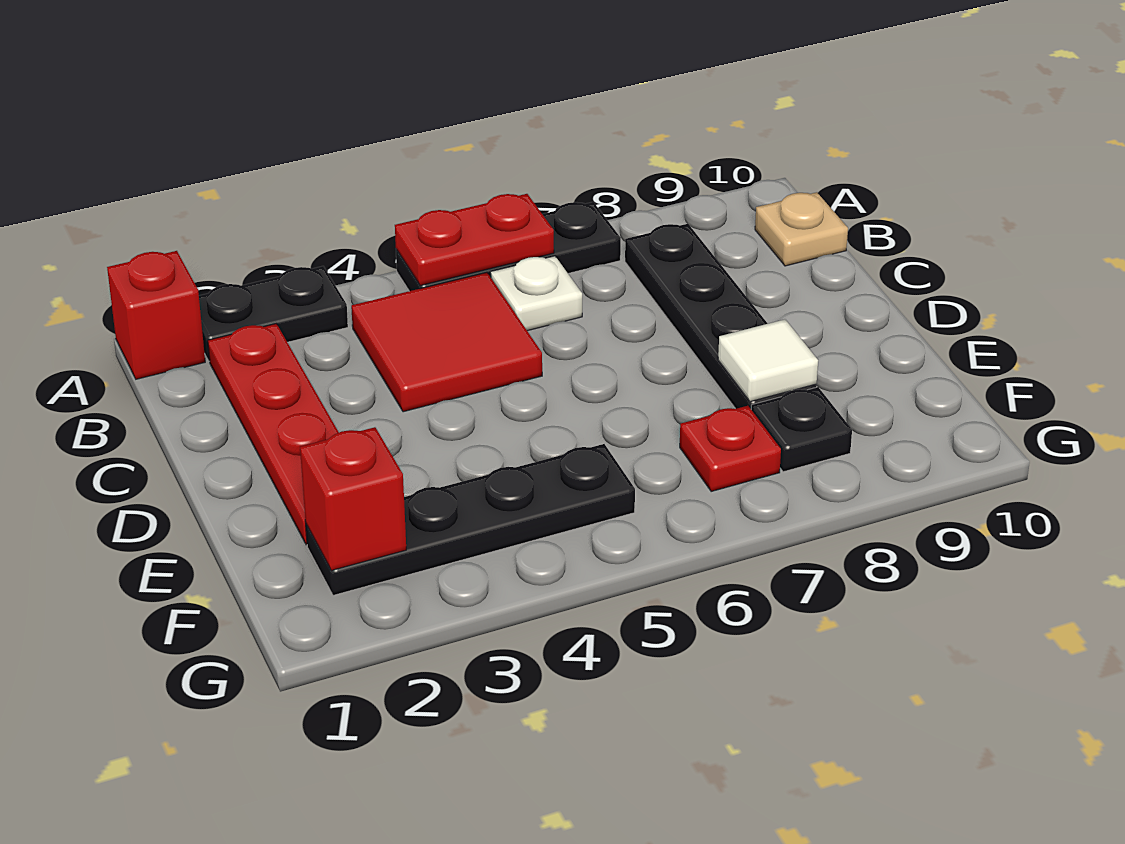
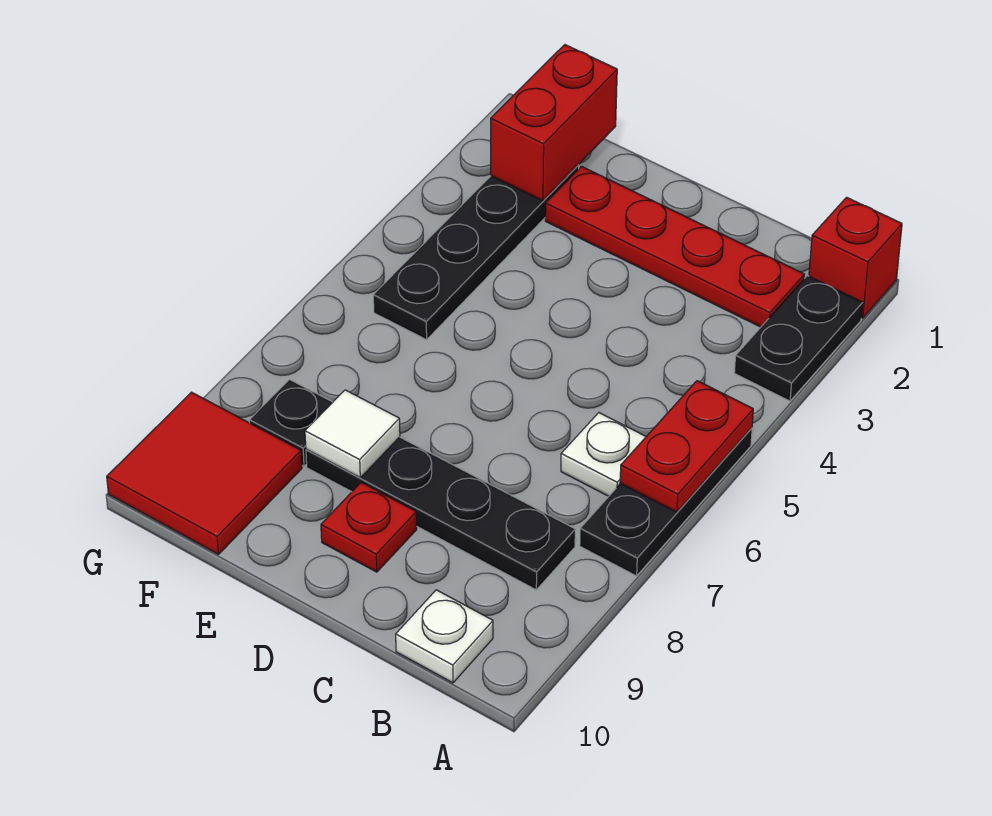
red 2x2 tile [351,273,542,412] -> red 2x2 tile moved to [107,392,302,554]
tan 1x1 plate [755,192,848,266] -> white 1x1 plate [396,590,493,683]
red 1x1 brick [300,427,406,570] -> red 1x2 brick [491,45,617,201]
red 1x1 plate [680,406,781,491] -> red 1x1 plate moved to [321,482,417,572]

